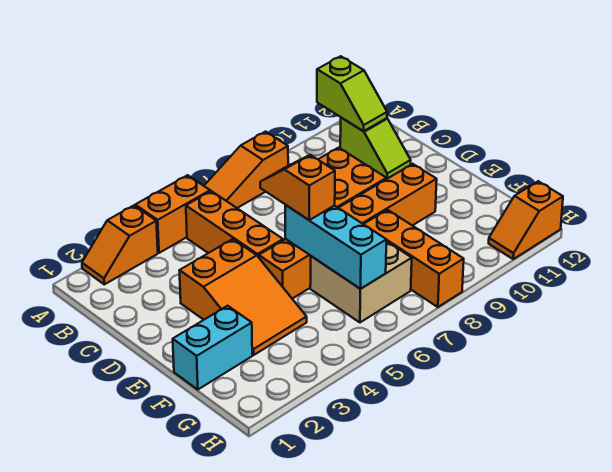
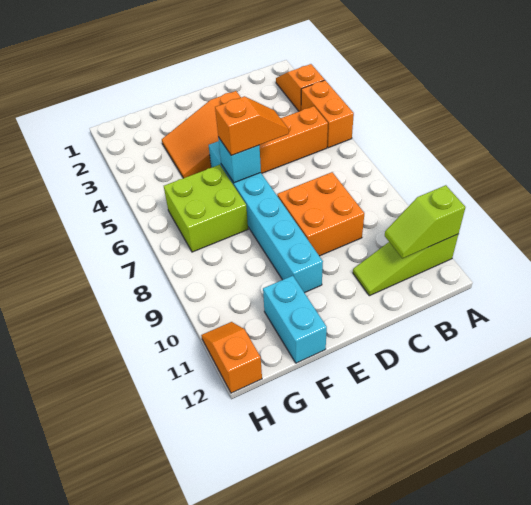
orange 1x3 slope [204,132,288,208] -> none
lime 1x2 slope [340,118,411,179] -> lime 1x3 slope [353,234,458,296]
orange 1x6 brick [259,164,437,299] -> cyan 1x6 brick [209,141,323,293]
cyan 1x3 brick [285,205,386,289] -> cyan 1x1 brick [218,137,261,183]
cyan 1x2 brick [173,306,252,389] -> cyan 1x2 brick moved to [263,276,327,363]
tan 2x2 brick [310,241,412,322] -> lime 2x2 brick [164,165,248,252]
orange 1x3 brick [364,210,464,307] -> none

